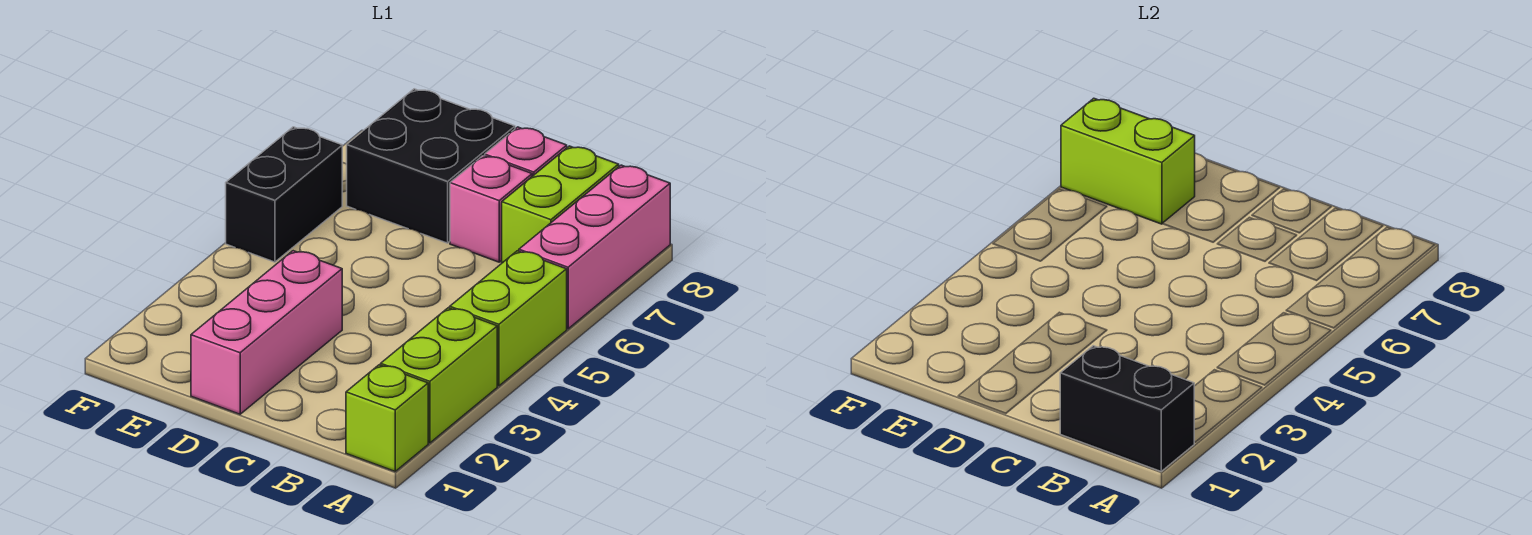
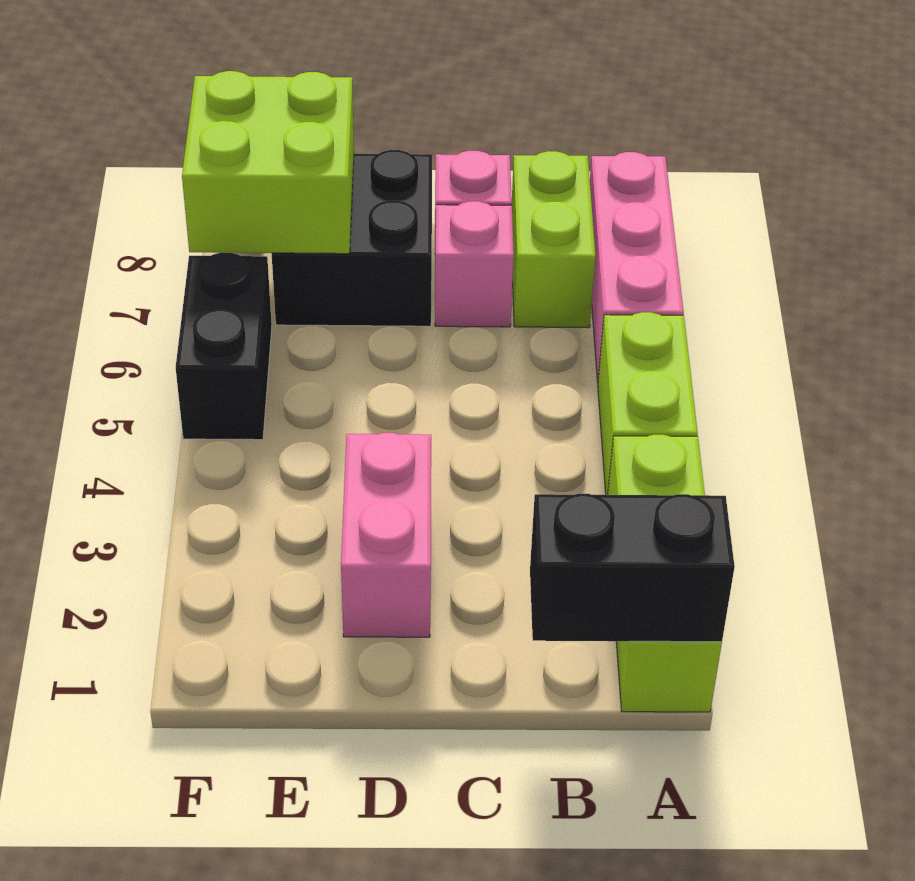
pink 1x3 brick [191,251,342,414] -> pink 1x2 brick [341,433,431,637]
lime 1x2 brick [1061,98,1195,224] -> lime 2x2 brick [182,71,354,254]

